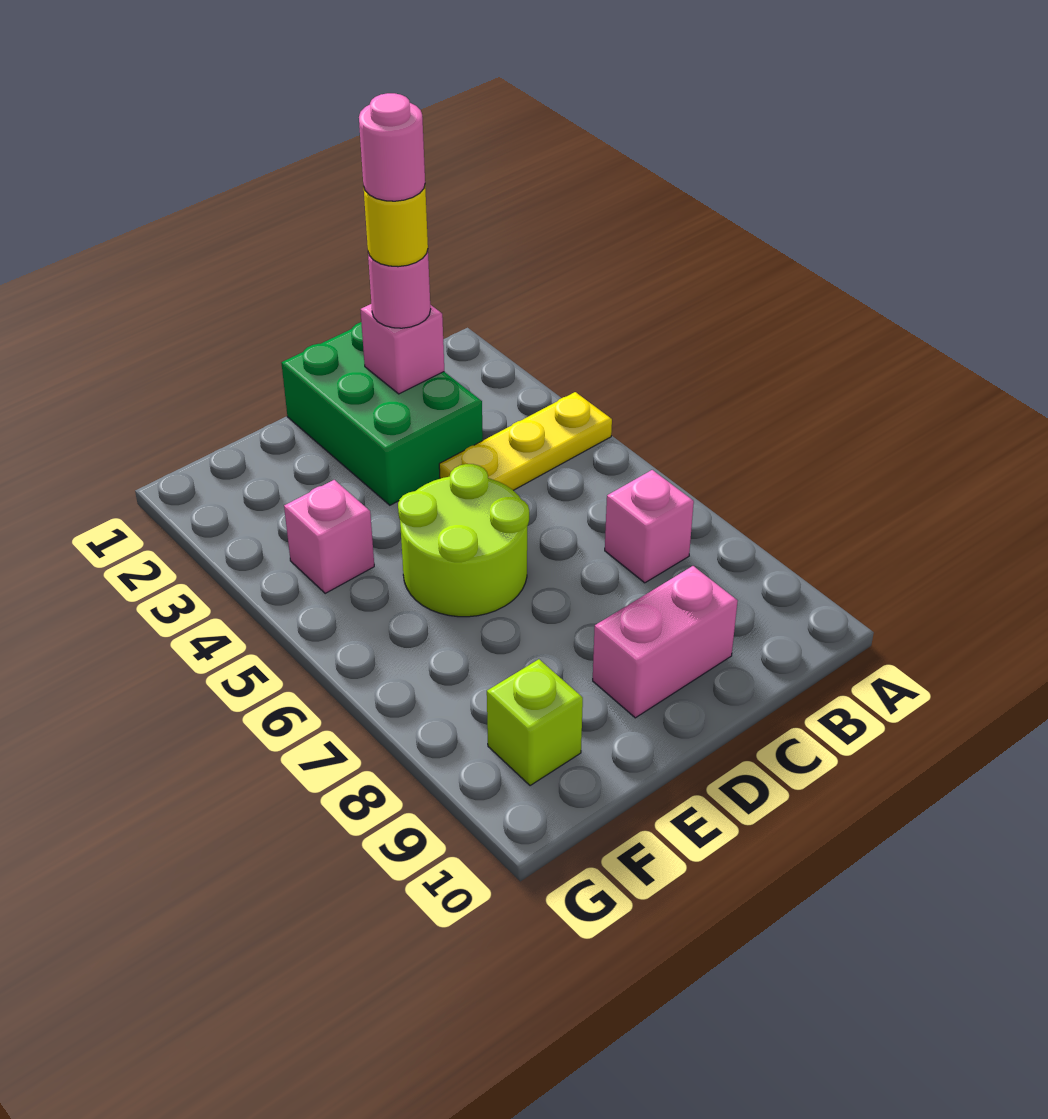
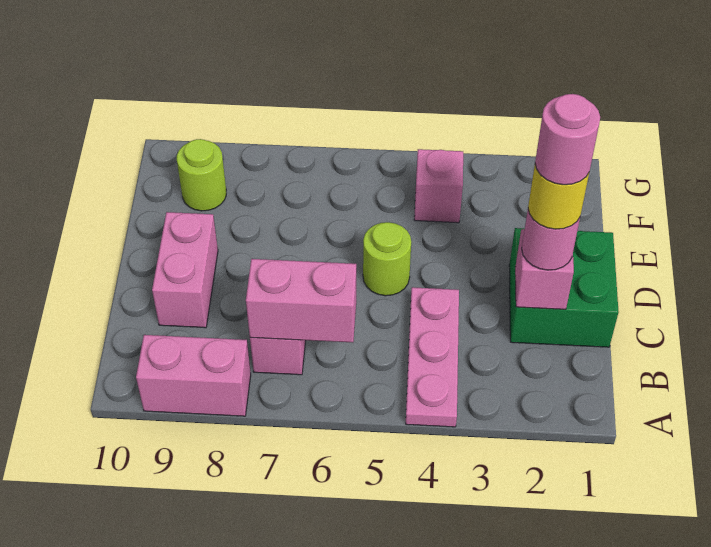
yellow 1x3 plate [439,392,612,490] -> pink 1x3 plate [406,287,459,427]
none -> pink 1x2 brick [136,335,251,416]
none -> pink 1x2 brick [246,259,356,342]
green 2x3 brick [282,322,483,505] -> green 2x2 brick [509,228,619,347]
lime 2x2 round brick [398,464,529,617] -> lime 1x1 round brick [363,222,411,296]
lime 1x1 brick [487,659,583,786] -> lime 1x1 round brick [177,139,226,211]

